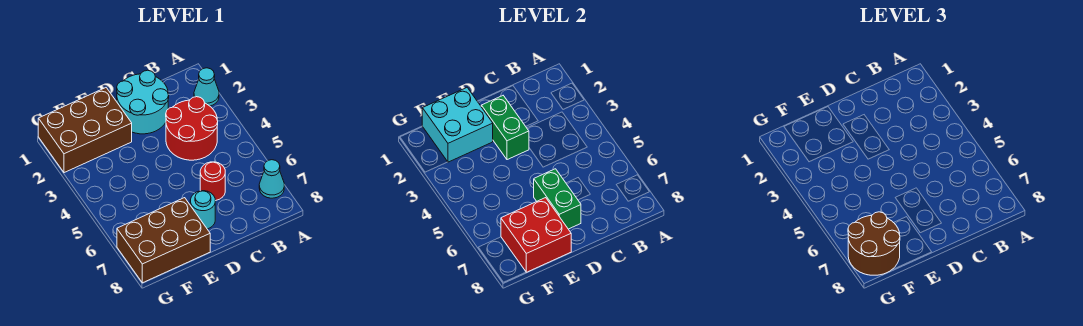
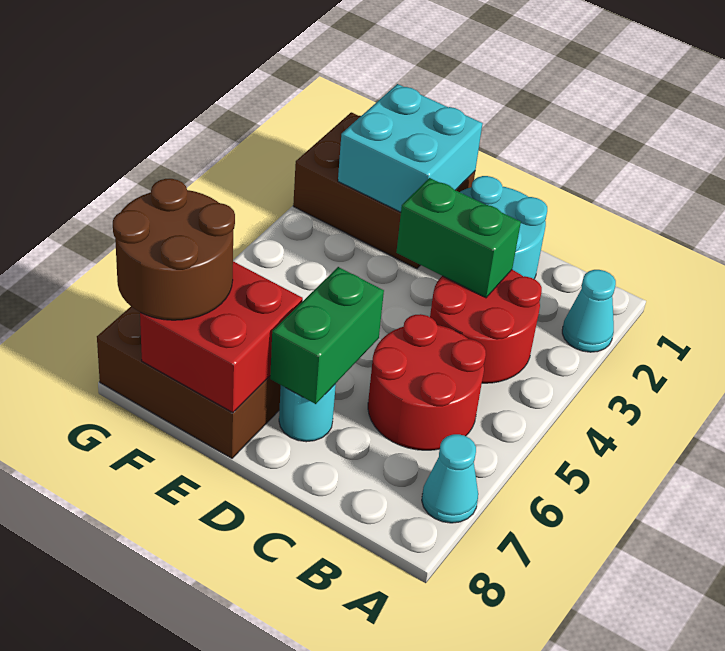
red 1x1 round brick [200,162,225,201] -> red 2x2 round brick [368,314,486,450]
green 1x2 brick [481,96,529,160] -> green 1x2 brick turned to [396,178,521,298]

